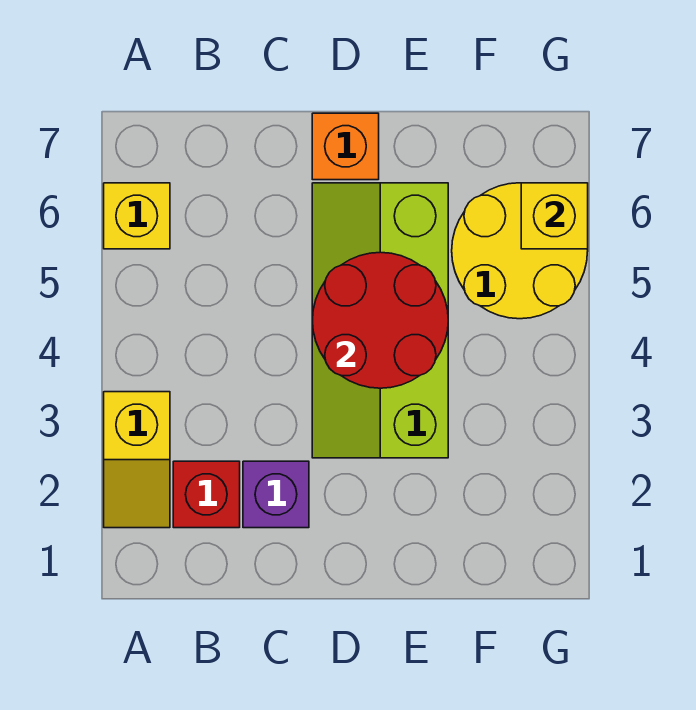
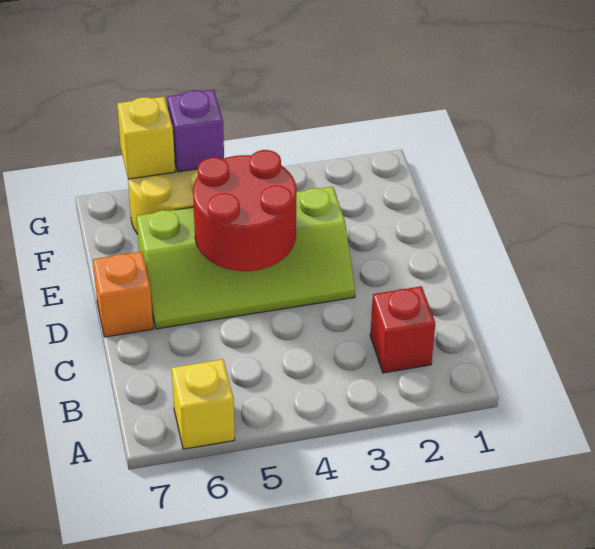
yellow 1x2 slope [104,392,170,528] -> none
purple 1x1 brick [243,461,309,528] -> purple 1x1 brick moved to [167,90,224,172]

